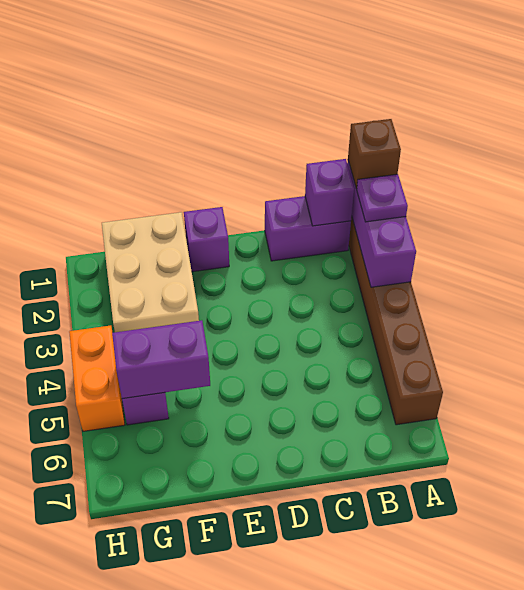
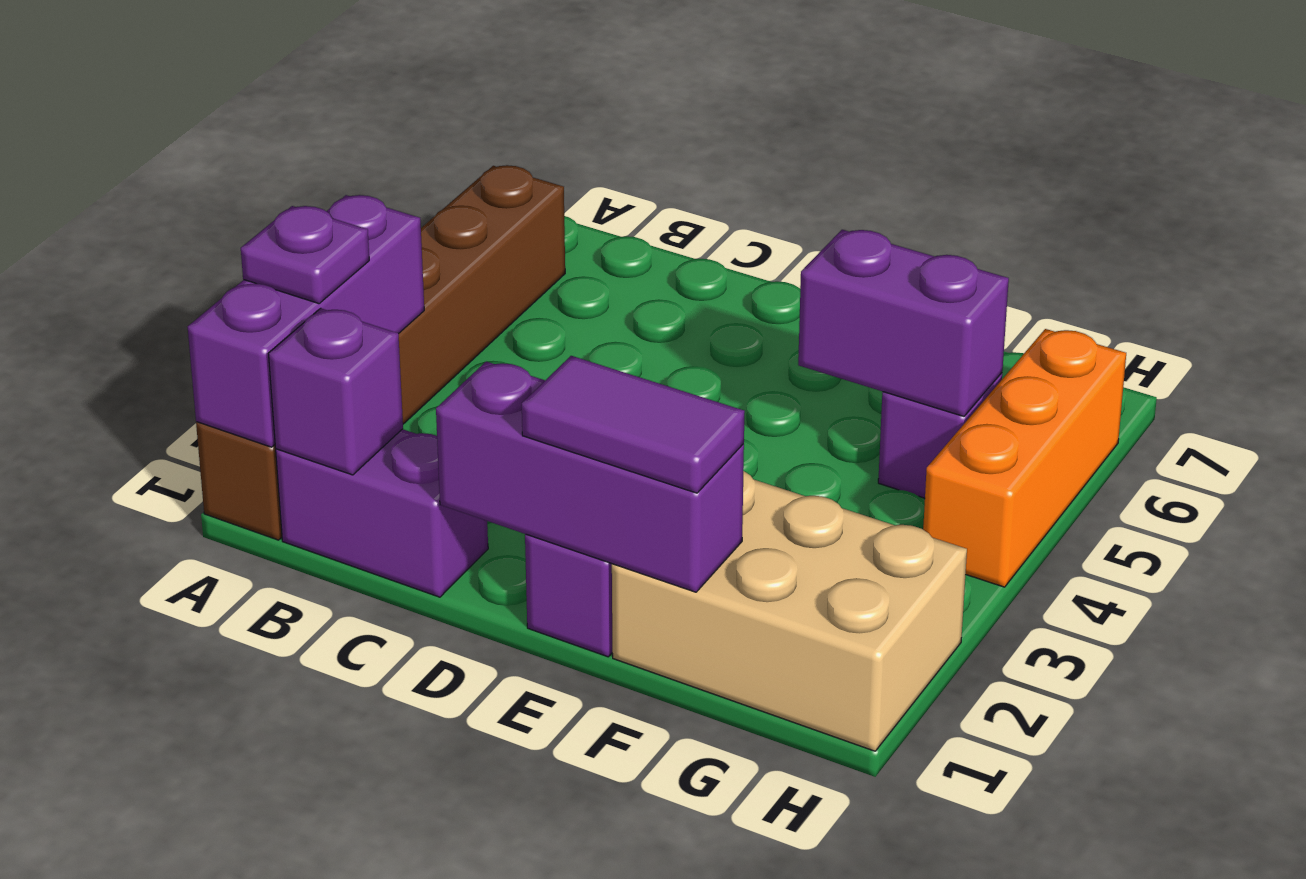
brown 1x1 brick [348,119,401,189] -> none
none -> purple 1x3 brick [436,361,744,592]
none -> purple 1x2 tile [522,356,745,493]
tan 2x3 brick [102,212,199,332] -> tan 2x3 brick turned to [612,471,967,751]
orange 1x2 brick [69,326,125,431] -> orange 1x3 brick [923,329,1126,587]

